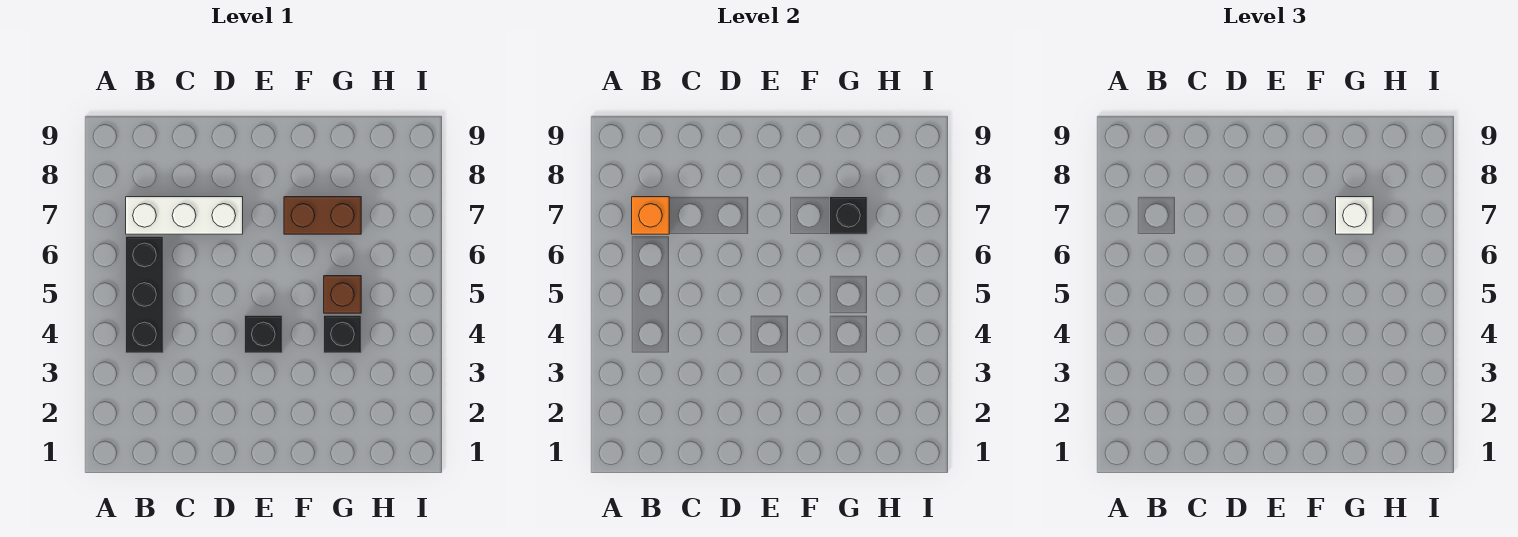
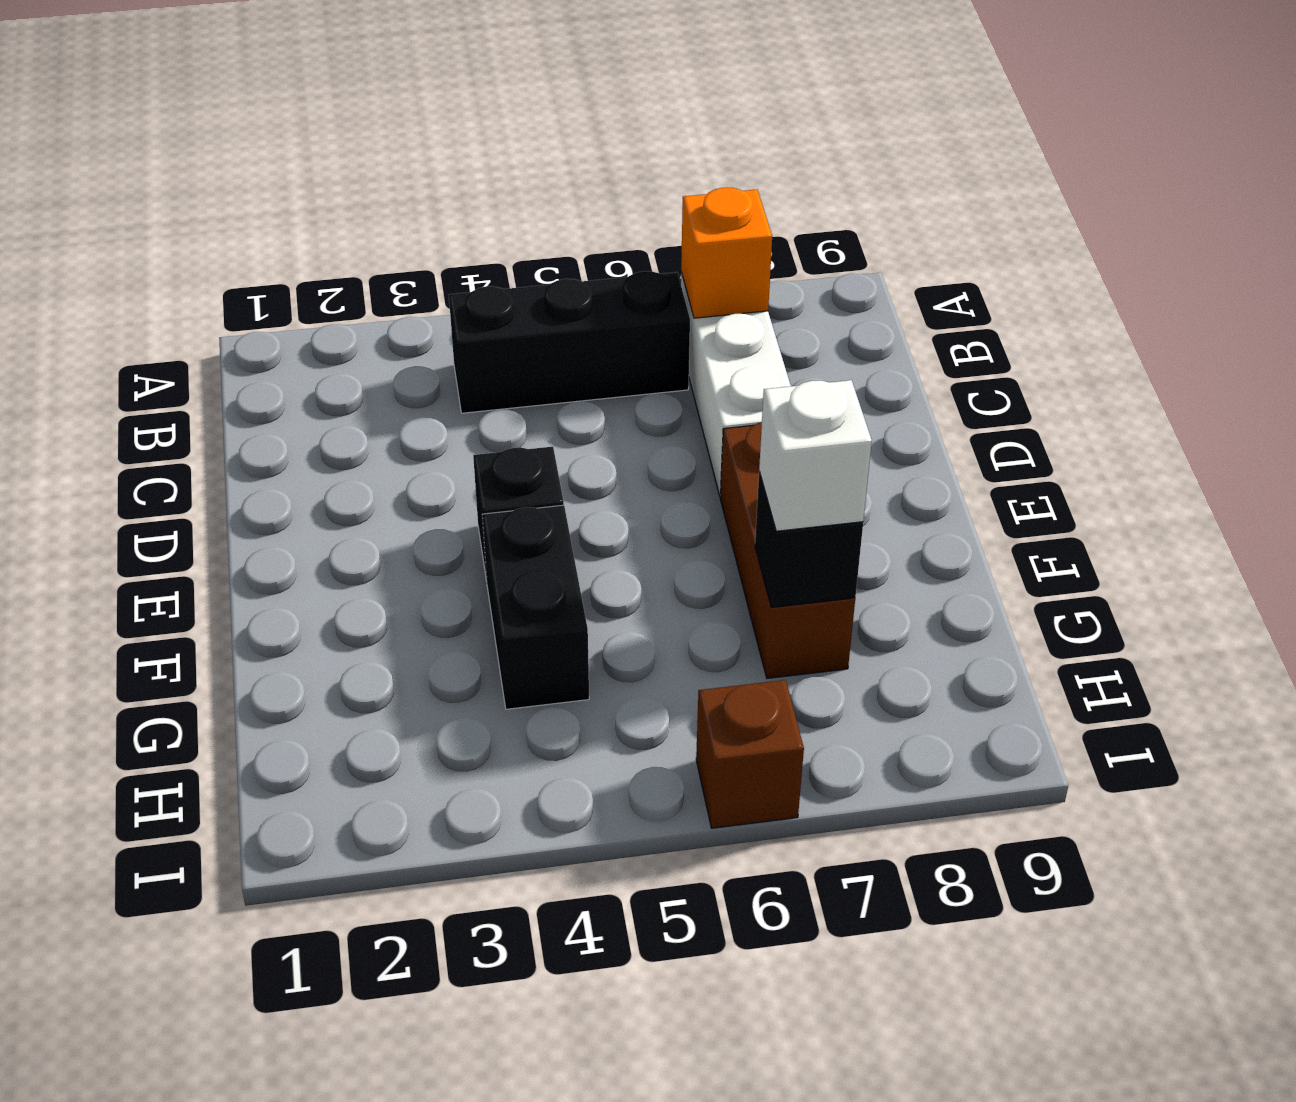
brown 1x2 brick [284,197,361,234] -> brown 1x3 brick [720,422,855,678]
black 1x1 brick [324,315,361,353] -> black 1x2 brick [482,505,589,709]
brown 1x1 brick [324,276,361,313] -> brown 1x1 brick moved to [696,680,804,828]

